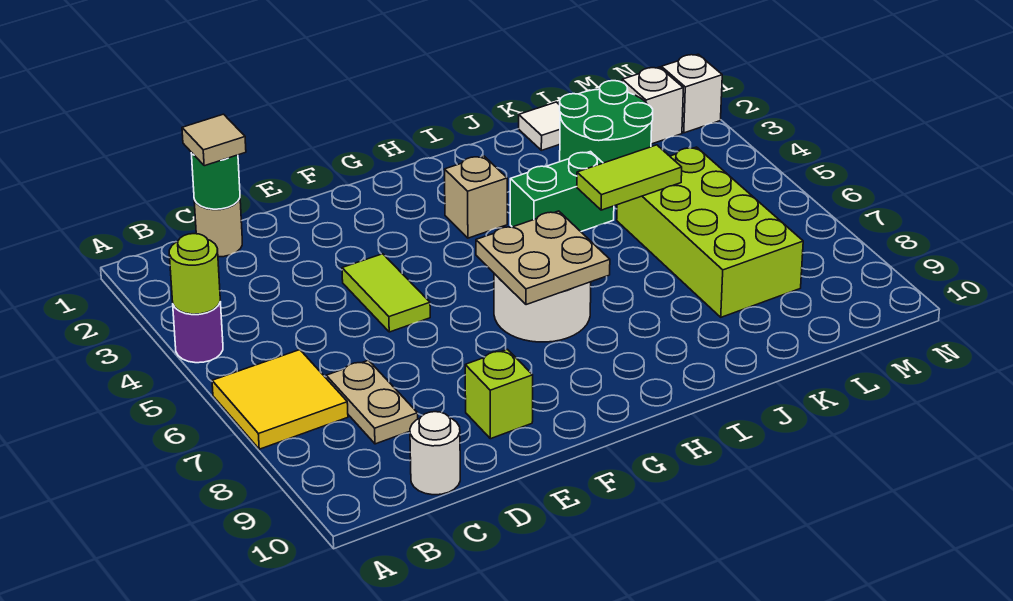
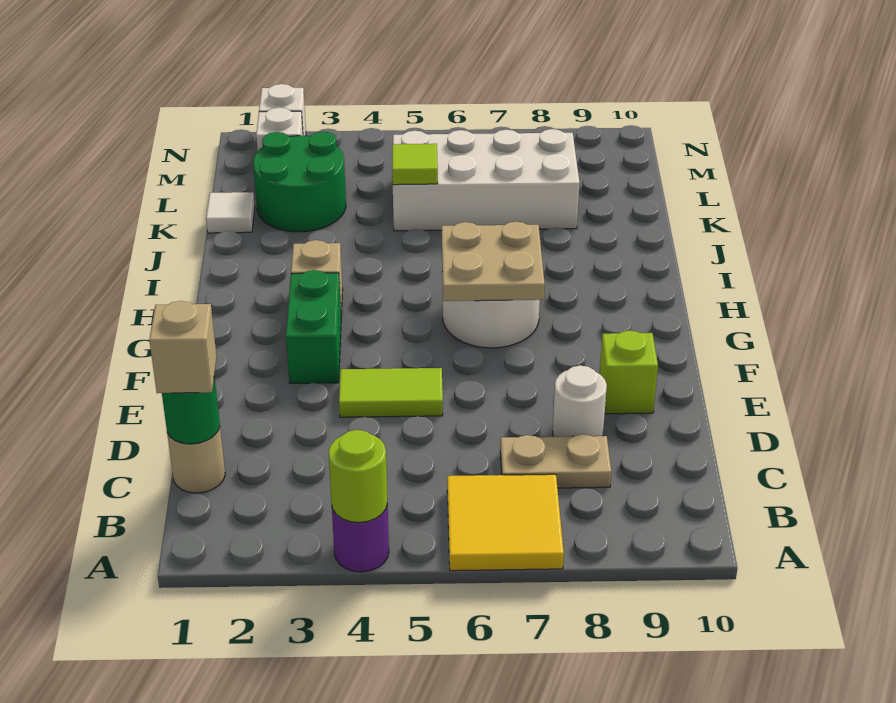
tan 1x1 tile [182,114,246,166] -> tan 1x1 brick [149,301,217,393]
white 1x1 round brick [410,412,460,495] -> white 1x1 round brick moved to [553,365,607,437]
green 1x2 brick [510,152,614,231] -> green 1x2 brick moved to [286,270,341,383]
lime 1x2 tile [577,145,682,210] -> lime 1x1 tile [392,144,438,185]
lime 2x4 brick [617,147,803,317] -> white 2x4 brick [393,129,580,231]

